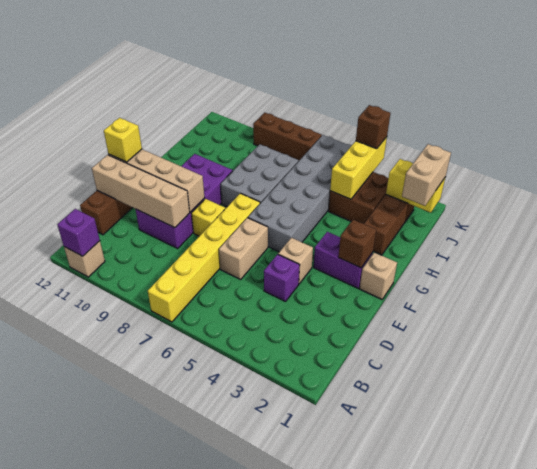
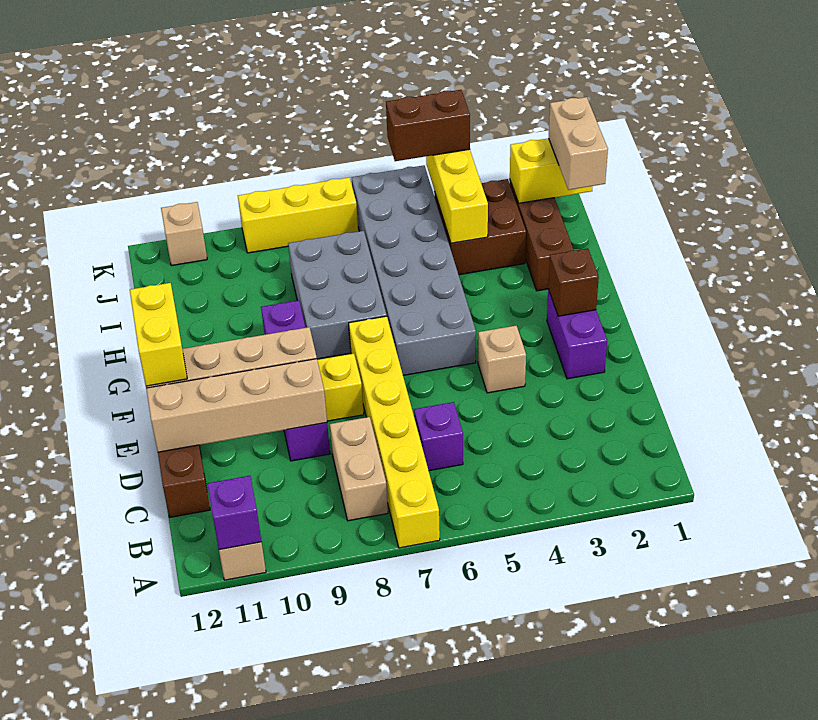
purple 1x1 brick [264,254,300,302] -> purple 1x1 brick moved to [414,402,463,471]
tan 1x2 brick [219,218,268,279] -> tan 1x2 brick moved to [330,417,388,521]
purple 2x4 brick [135,154,233,248] -> purple 1x4 brick [261,300,330,461]
yellow 1x1 brick [104,118,142,162] -> yellow 1x2 brick [130,283,187,386]
tan 1x1 brick [360,252,397,299] -> tan 1x1 brick moved to [161,202,207,266]
purple 1x2 brick [313,232,373,288] -> purple 1x2 brick turned to [547,289,607,379]
brown 1x1 brick [356,105,390,149] -> brown 1x2 brick [386,90,470,161]
brown 1x3 brick [253,113,322,160] -> yellow 1x3 brick [238,178,358,253]

